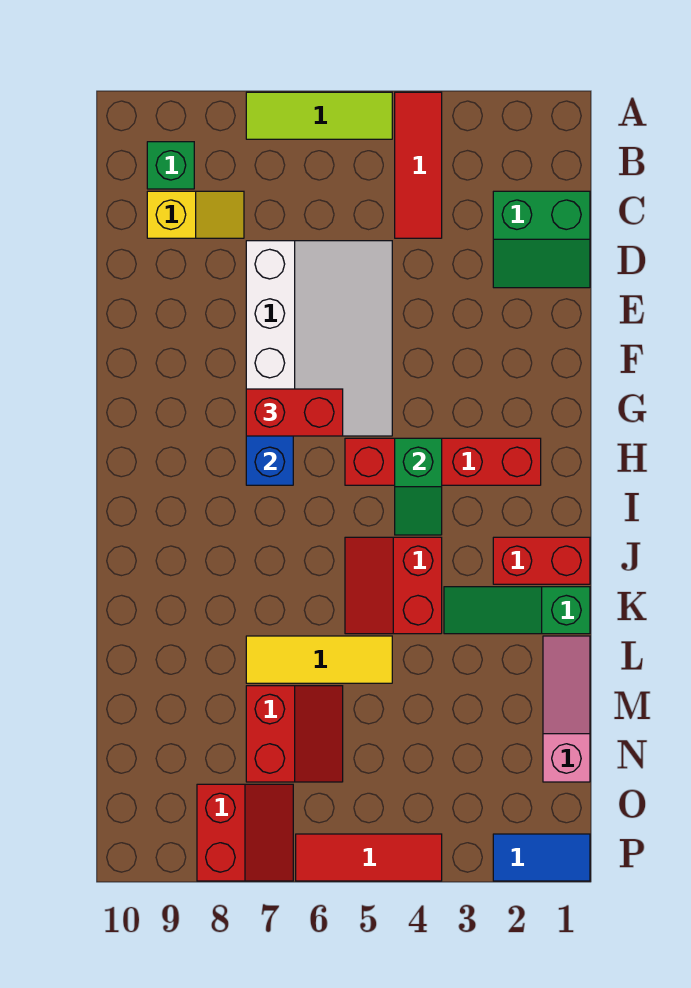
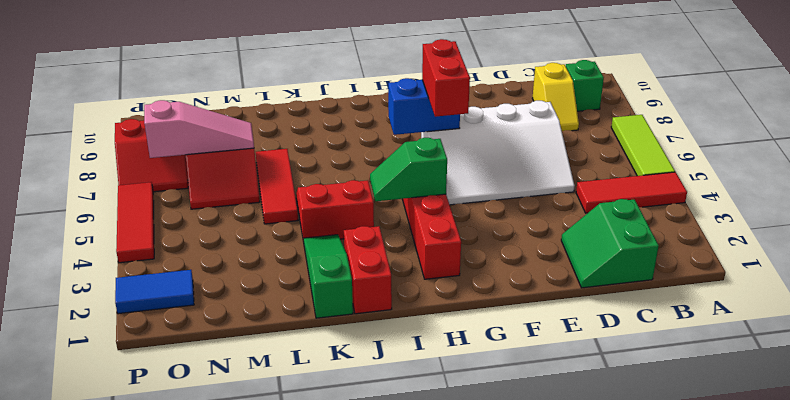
pink 1x3 slope [543,636,590,782] -> pink 1x3 slope moved to [144,100,254,158]
yellow 1x3 tile [246,636,392,683] -> red 1x3 tile [256,149,298,224]
blue 1x2 tile [493,834,590,881] -> blue 1x2 tile turned to [115,270,194,314]

